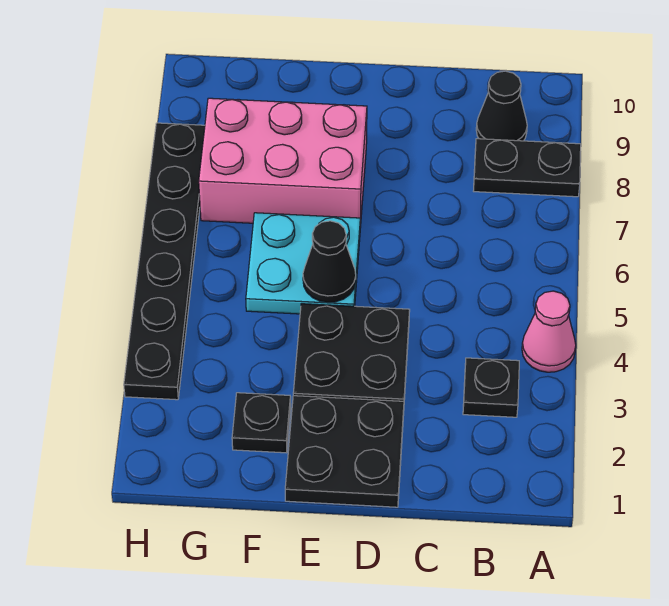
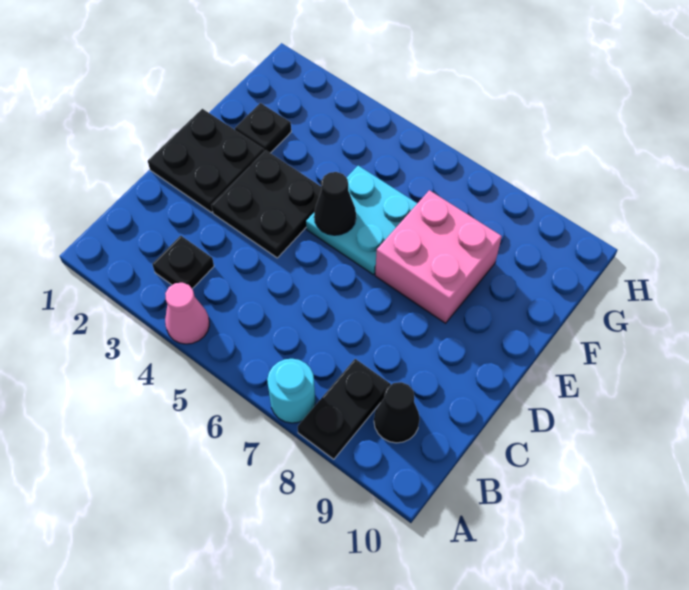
none -> cyan 1x1 round brick [267,359,315,423]
pink 2x3 brick [199,98,367,228] -> pink 2x2 brick [375,190,502,323]
black 1x6 plate [124,123,205,400] -> none

